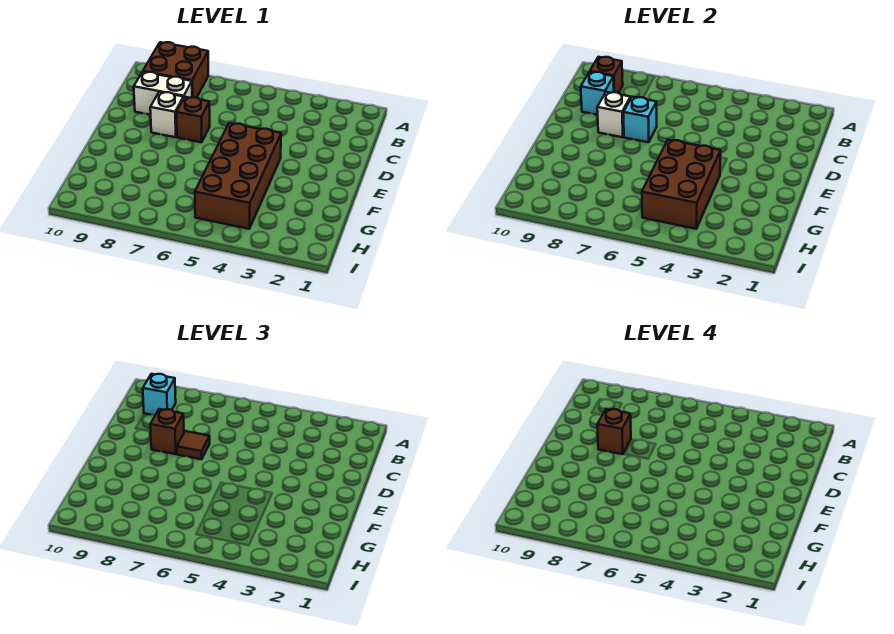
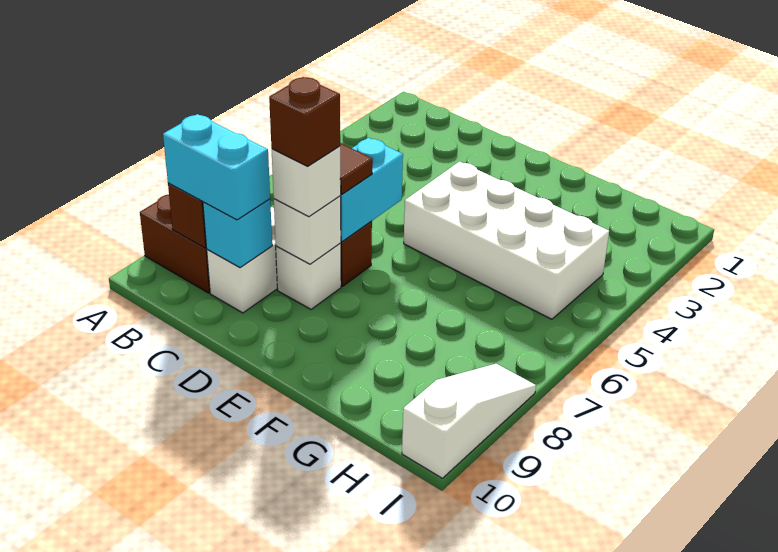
cyan 1x1 brick [143,374,176,415] -> cyan 1x2 brick [163,114,270,220]
cyan 1x1 brick [623,97,657,142] -> cyan 1x2 brick [341,138,403,242]
brown 1x1 brick [150,409,184,454] -> white 1x1 brick [272,146,341,217]
brown 2x4 brick [195,123,281,229] -> white 2x4 brick [404,161,609,319]
brown 2x3 brick [642,140,721,229] -> none
none -> white 1x3 slope [402,364,536,478]

